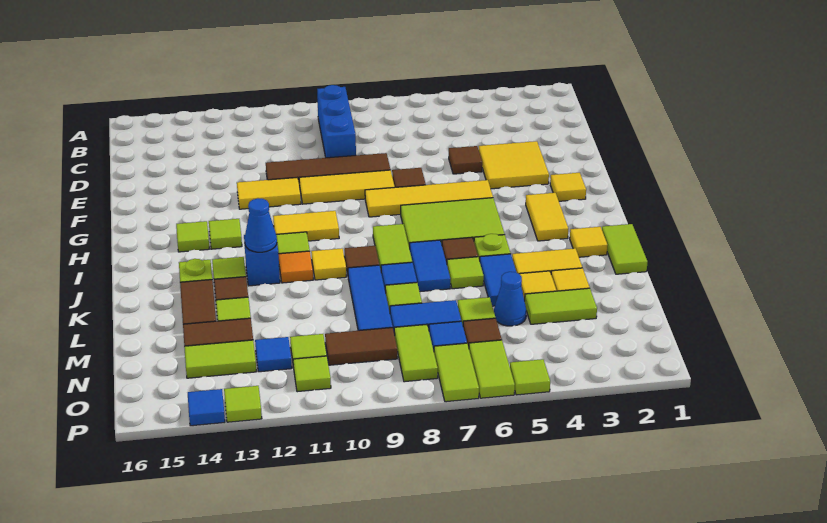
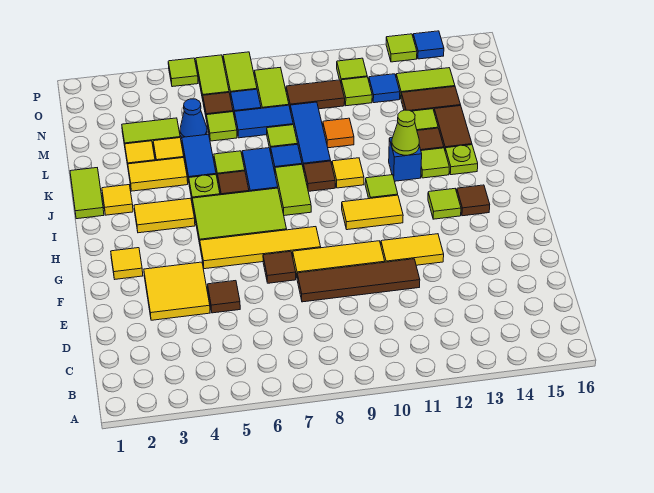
blue 1x3 brick [317,85,356,158] -> none
yellow 1x2 tile [526,193,568,241] -> yellow 1x2 tile turned to [134,198,195,233]
lime 1x1 tile [176,221,209,252] -> brown 1x1 tile [457,185,490,216]
orange 1x1 tile [279,251,313,283] -> orange 1x1 tile moved to [323,118,354,148]
blue 1x1 cone [244,199,277,252] -> lime 1x1 cone [392,110,419,155]

